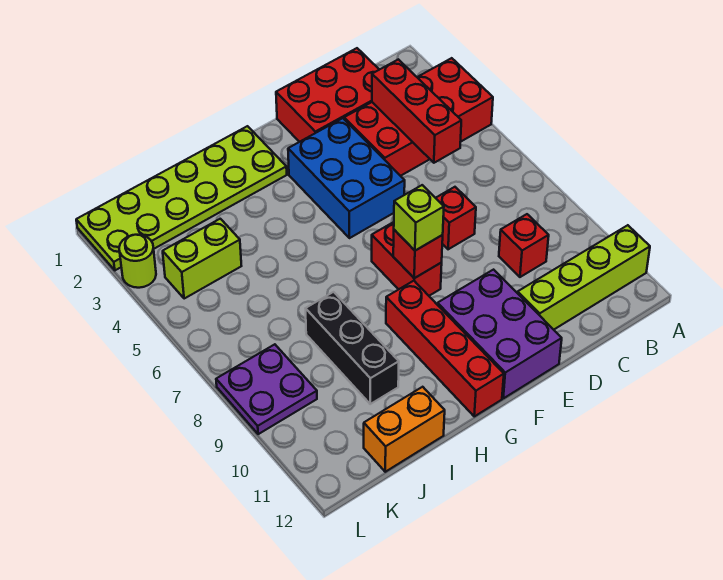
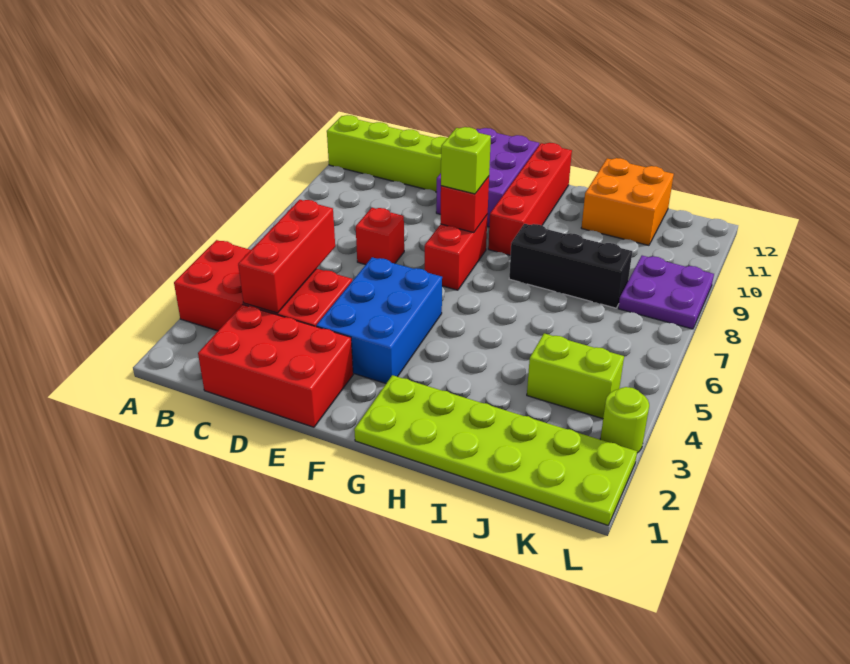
red 1x1 brick [499,214,549,277] -> none
black 1x3 brick [306,292,399,404] -> black 1x3 brick turned to [509,224,632,308]
orange 1x2 brick [364,387,445,472] -> orange 2x2 brick [581,158,674,245]

